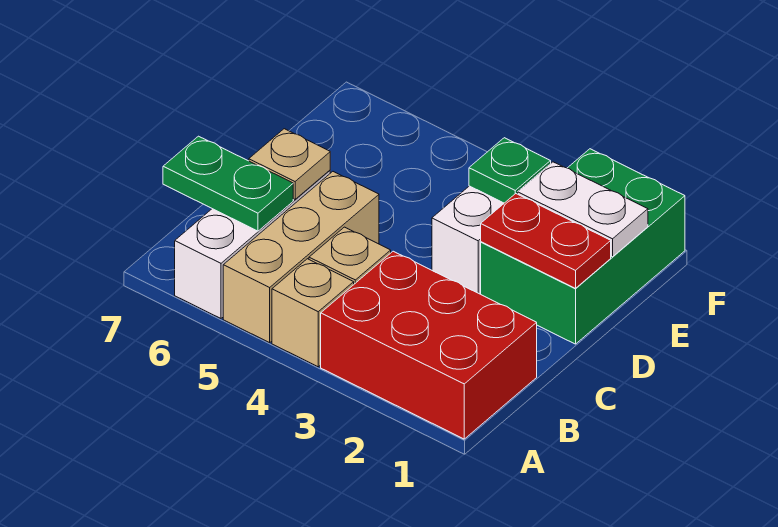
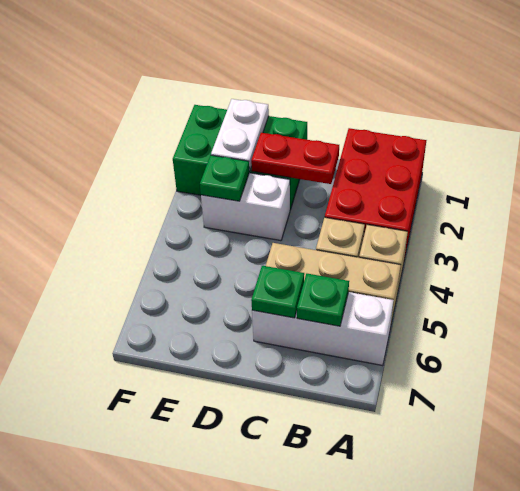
green 1x2 plate [163,136,293,231] -> green 1x1 plate [297,274,349,326]
tan 1x1 plate [249,129,330,199] -> green 1x1 plate [251,266,304,318]
red 1x2 plate [481,194,611,288] -> red 1x2 plate turned to [251,133,339,184]

